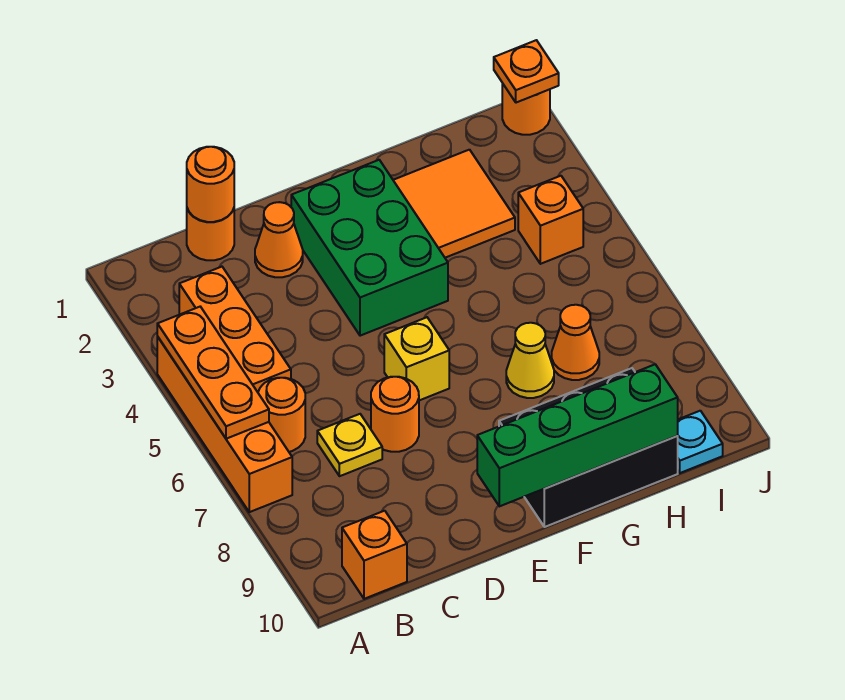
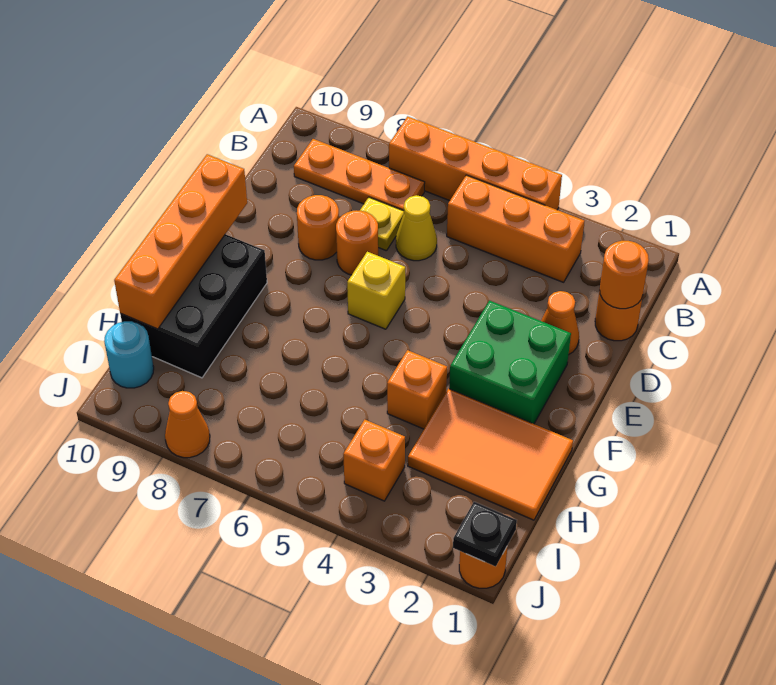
orange 1x3 plate [157,307,269,439] -> orange 1x3 plate moved to [294,139,425,211]
orange 1x1 round brick [258,378,305,452] -> orange 1x1 round brick moved to [297,195,339,260]
orange 1x1 brick [342,511,407,599] -> orange 1x1 brick moved to [387,350,447,429]
green 2x3 brick [291,160,448,336] -> green 2x2 brick [449,300,571,424]
green 1x4 brick [477,364,678,506] -> orange 1x4 brick [114,154,247,329]
orange 2x2 tile [393,150,515,258] -> orange 2x3 tile [408,389,573,520]
yellow 1x1 cone [506,323,554,398] -> yellow 1x1 cone moved to [396,195,437,261]
orange 1x1 cone [552,305,599,380] -> orange 1x1 cone moved to [165,391,210,458]
cyan 1x1 plate [678,411,723,473] -> cyan 1x1 round brick [104,321,154,388]
orange 1x1 plate [494,40,559,103] -> black 1x1 plate [453,502,517,567]

